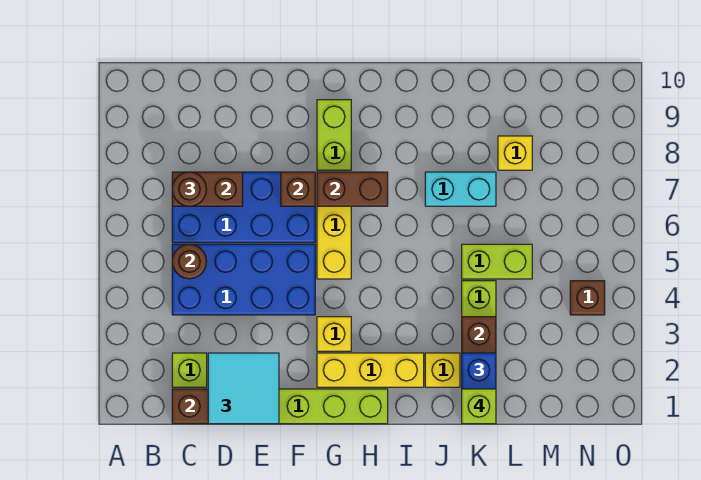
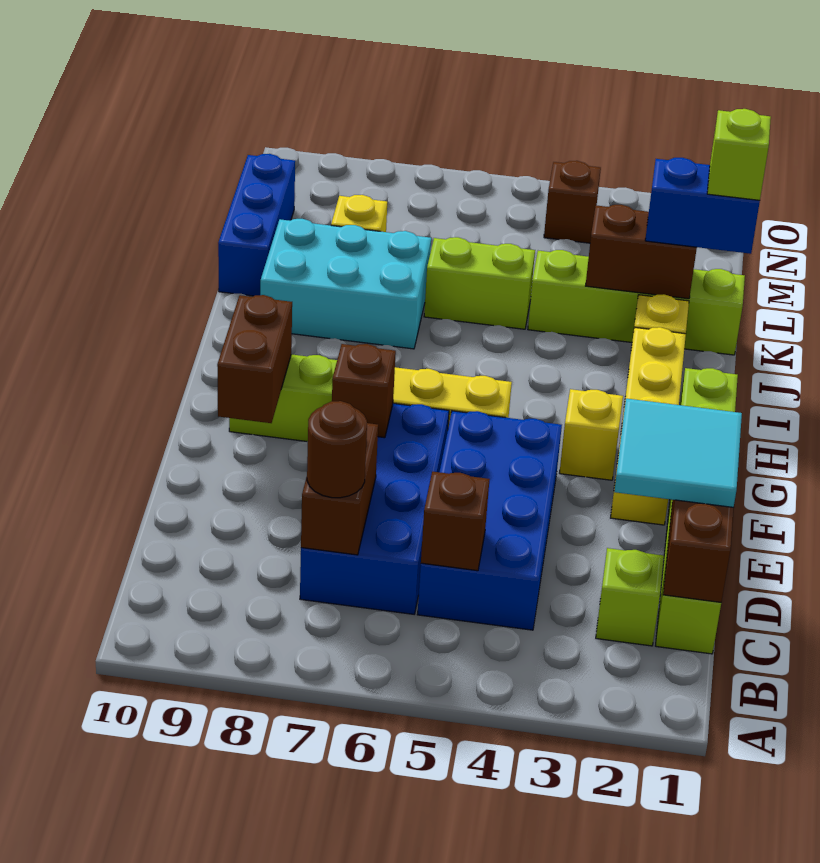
brown 1x1 round brick [172,244,207,279] -> brown 1x1 brick [421,472,490,571]
yellow 1x3 brick [317,353,424,387] -> yellow 1x4 brick [611,327,686,525]
brown 1x2 brick [317,172,388,206] -> brown 1x2 brick moved to [217,295,292,423]
cyan 1x2 brick [425,172,496,206] -> cyan 2x3 brick [260,218,431,349]
lime 1x2 brick [462,244,532,279] -> lime 1x2 brick turned to [424,237,535,329]
none -> blue 1x3 brick [218,154,295,296]

